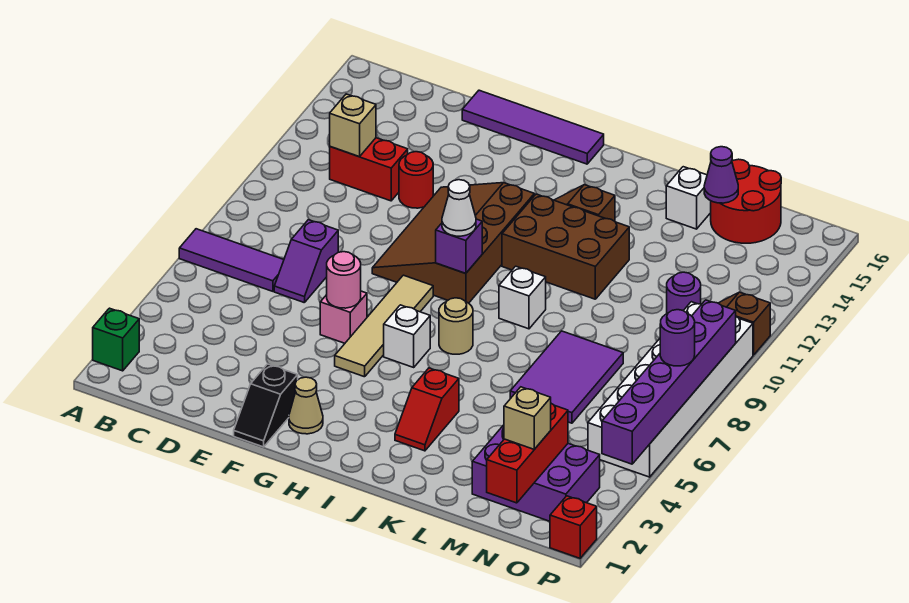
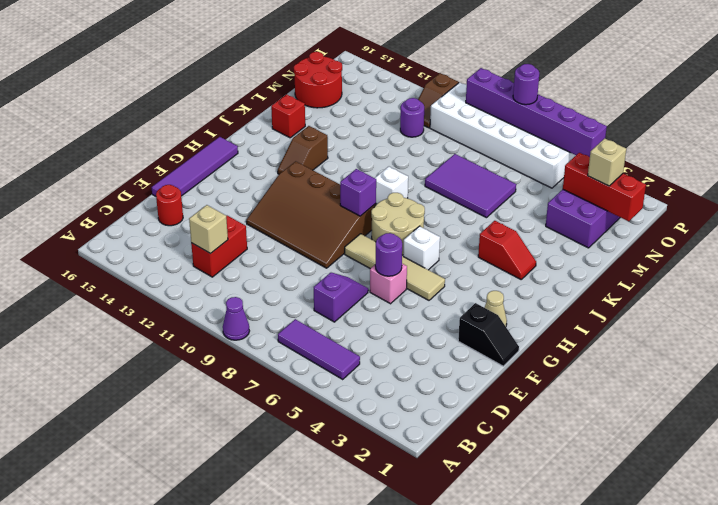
green 1x1 brick [93,308,139,371] -> none
purple 1x3 tile [179,229,284,291] -> purple 1x3 tile turned to [278,319,360,379]
purple 1x2 slope [274,220,338,303] -> purple 1x2 slope turned to [314,273,368,322]
red 1x1 round brick [399,152,433,208] -> red 1x1 round brick moved to [156,185,183,226]
pink 1x1 round brick [327,252,361,308] -> purple 1x1 round brick [375,233,402,276]
white 1x1 cone [442,180,476,236] -> none
tan 1x1 round brick [439,298,473,354] -> tan 2x2 round brick [371,193,425,255]
brown 2x3 brick [502,194,629,299] -> none
white 1x1 brick [666,167,711,229] -> none
purple 1x1 cone [704,147,738,203] -> purple 1x1 cone moved to [223,297,249,340]
red 1x1 brick [550,496,597,558] -> red 1x1 brick moved to [271,94,305,138]

